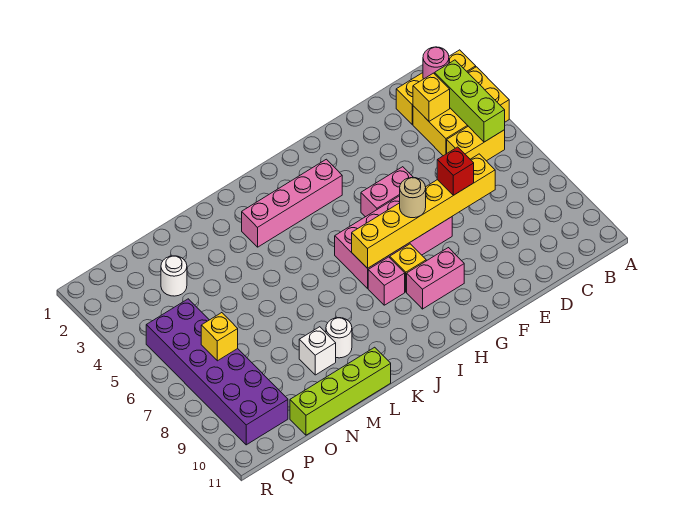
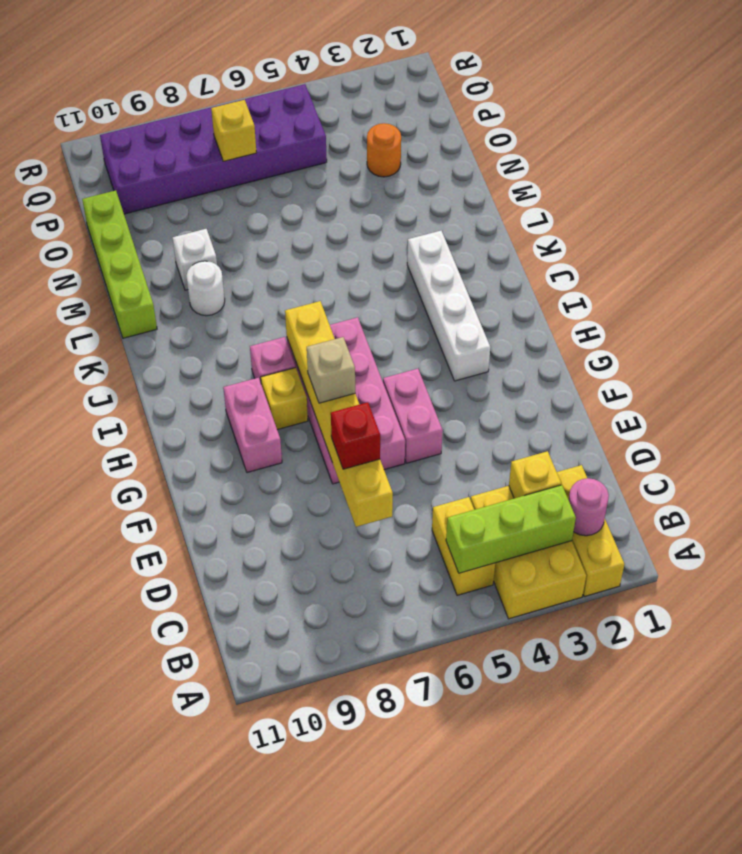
tan 1x1 round brick [400,178,426,218] -> tan 1x1 brick [307,337,355,403]
pink 1x4 brick [242,159,342,247] -> white 1x4 brick [407,231,490,381]
white 1x1 round brick [161,256,187,296] -> orange 1x1 round brick [367,123,401,177]

